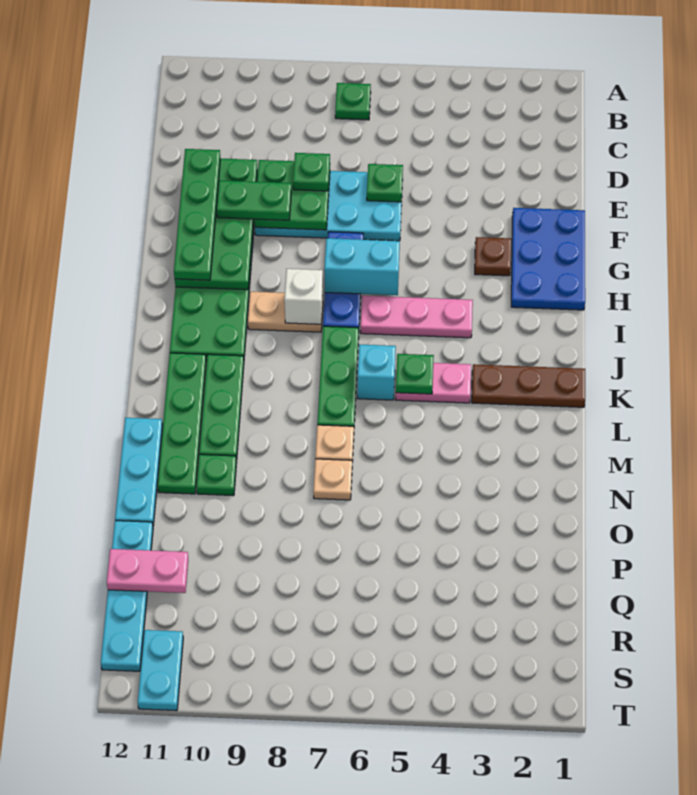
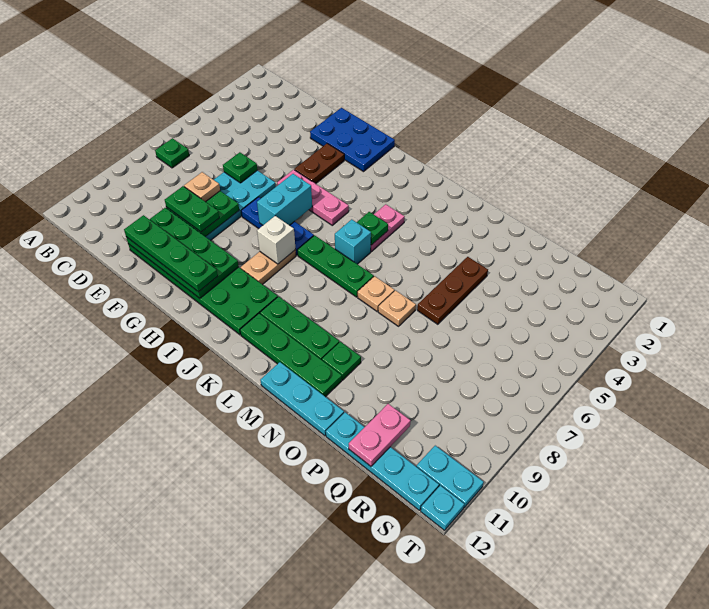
green 1x1 plate [293,153,330,191] -> tan 1x1 plate [184,172,220,202]
green 1x2 plate [217,180,291,220] -> green 1x2 plate turned to [165,186,219,232]
brown 1x1 plate [475,237,511,276] -> brown 1x2 plate [294,143,344,184]
pink 1x3 plate [361,296,473,338] -> pink 1x3 plate turned to [277,170,349,225]
brown 1x3 plate [472,364,585,407] -> brown 1x3 plate moved to [417,257,488,324]
none -> cyan 1x1 plate [421,485,464,530]

